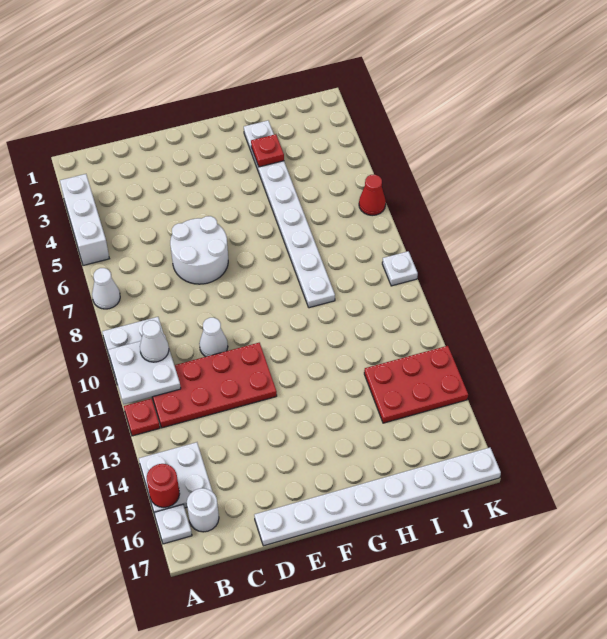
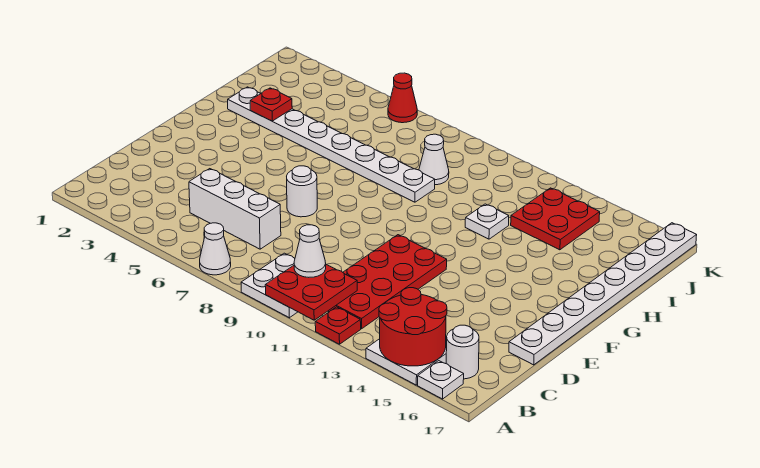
white 1x3 brick [60,174,109,266] -> white 1x3 brick moved to [189,169,281,249]
white 2x2 plate [108,335,181,404] -> red 2x2 plate [265,265,357,320]
red 1x1 round brick [147,464,180,507] -> red 2x2 round brick [379,288,447,366]
white 2x2 round brick [170,216,228,284] -> white 1x1 round brick [287,166,317,217]
white 1x1 cone [199,318,228,357] -> white 1x1 cone moved to [419,134,449,185]
red 2x3 plate [364,346,468,423] -> red 2x2 plate [511,188,600,250]
white 1x1 plate [382,251,418,286] -> white 1x1 plate moved to [465,204,509,239]

